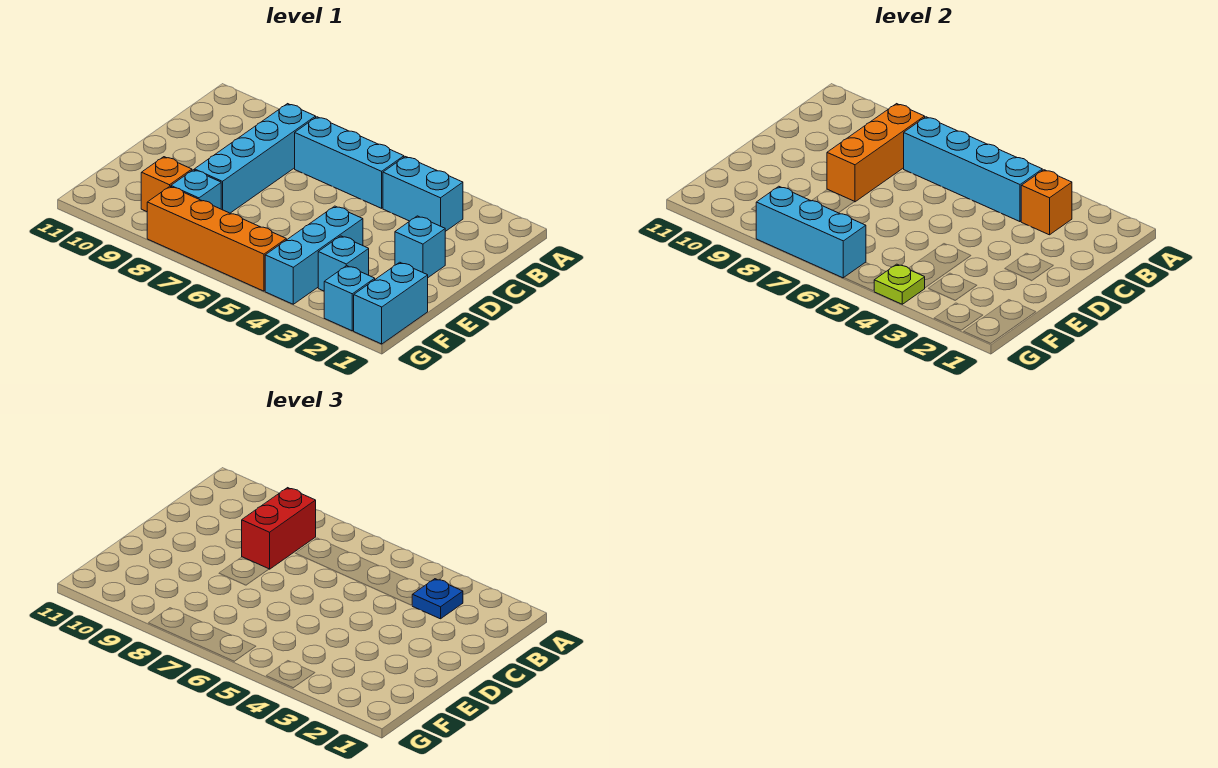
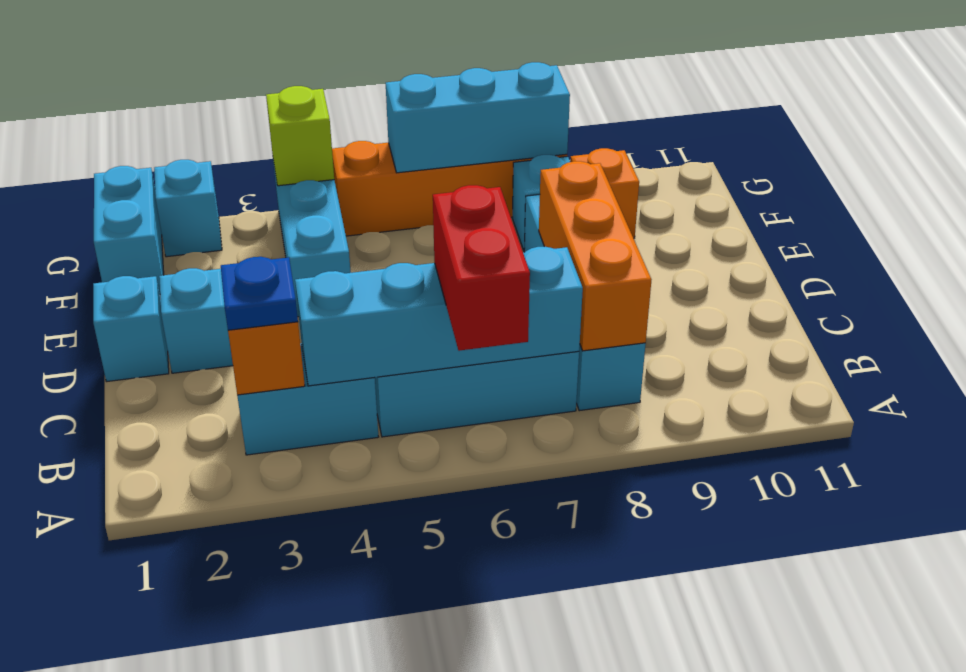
red 1x2 brick [242,488,316,569] -> red 1x2 brick moved to [433,185,530,351]
cyan 1x1 brick [318,236,369,291] -> cyan 1x1 brick moved to [93,276,169,382]
lime 1x1 plate [874,264,925,304] -> lime 1x1 brick [266,86,334,186]

